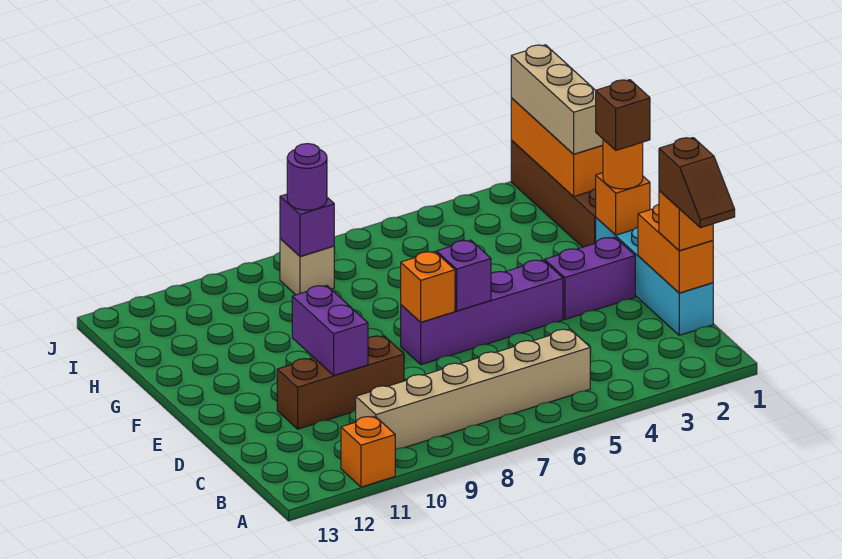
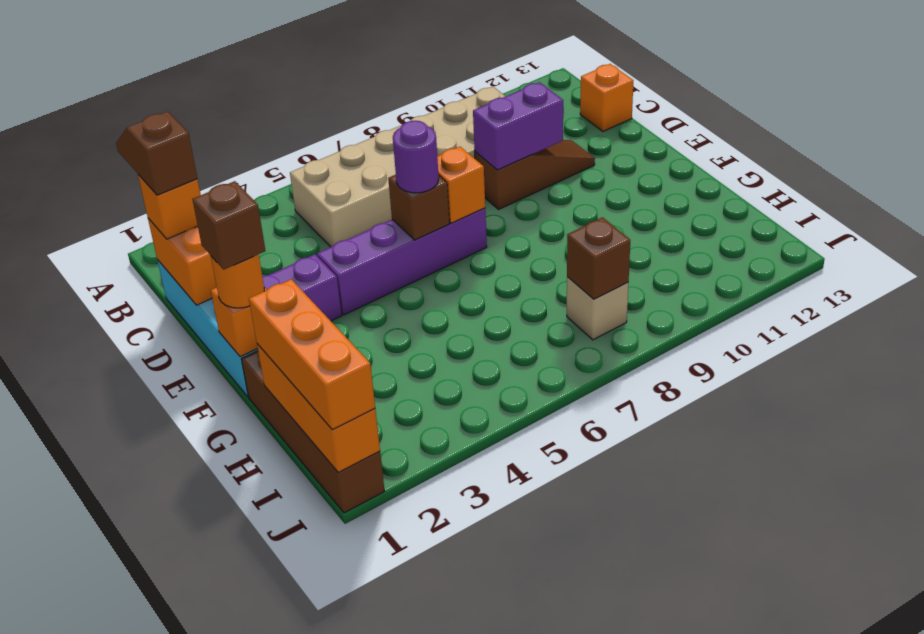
orange 1x1 brick [341,416,395,487] -> orange 1x1 brick moved to [580,64,633,131]
tan 1x6 brick [356,329,590,450] -> tan 2x6 brick [290,87,505,247]
brown 1x3 brick [277,336,404,429] -> brown 1x3 slope [475,140,595,209]
purple 1x2 brick [292,285,368,376] -> purple 1x2 brick turned to [473,82,563,170]
purple 1x1 brick [437,240,491,311] -> brown 1x1 brick [388,175,449,240]
tan 1x3 brick [511,45,603,154] -> orange 1x3 brick [249,279,375,430]
purple 1x1 brick [280,194,334,256] -> brown 1x1 brick [567,217,630,299]
purple 1x1 round brick [287,144,327,210] -> purple 1x1 round brick moved to [393,121,439,193]

